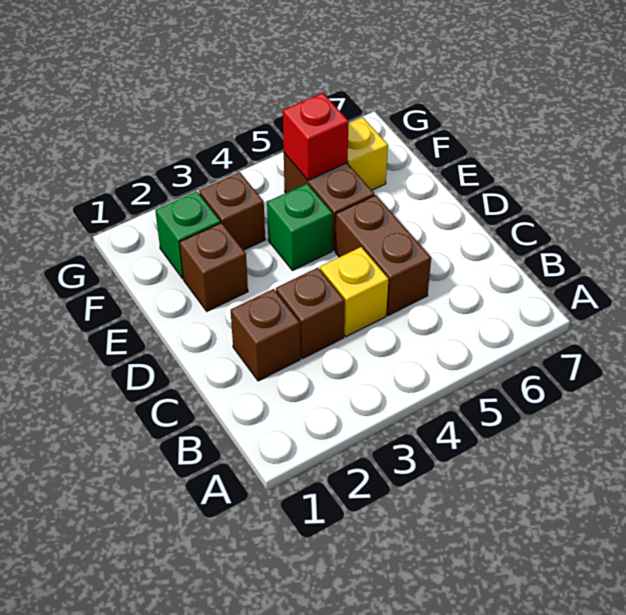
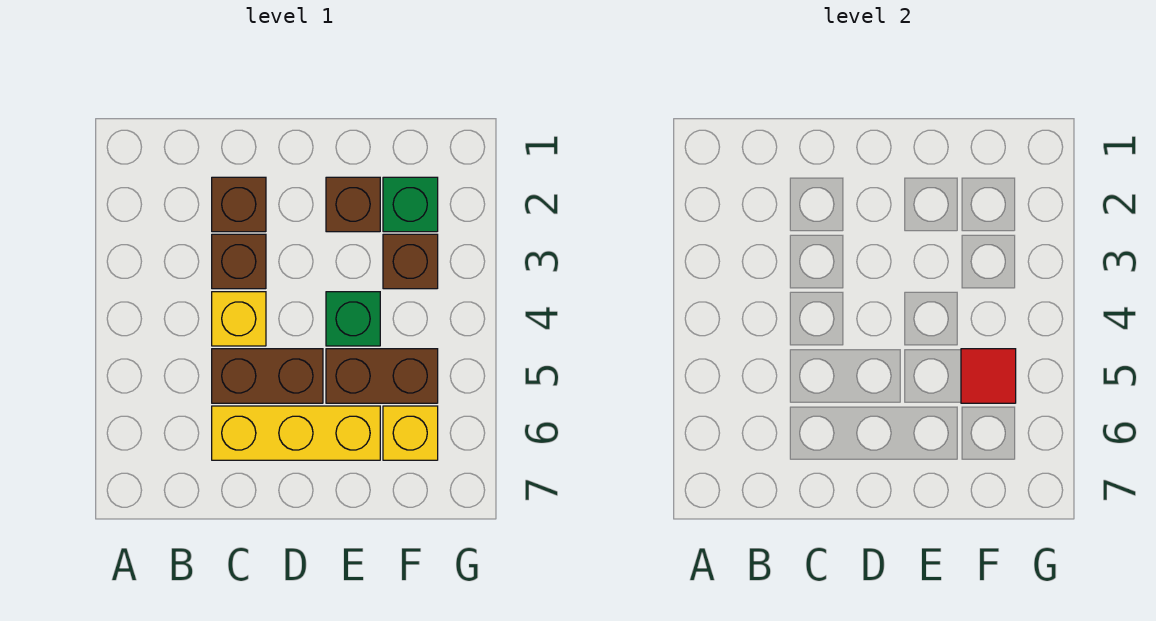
none -> yellow 1x3 brick [212,406,380,460]
red 1x1 brick [283,93,349,180] -> red 1x1 tile [961,349,1016,403]

